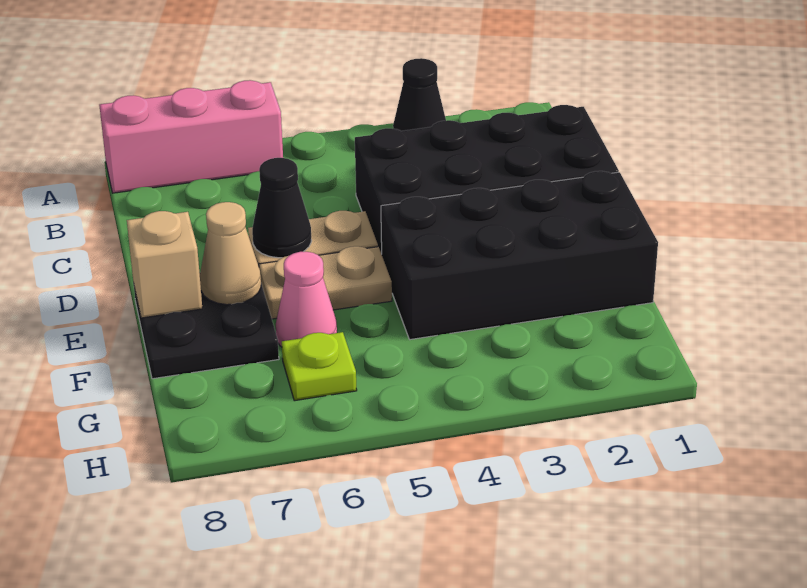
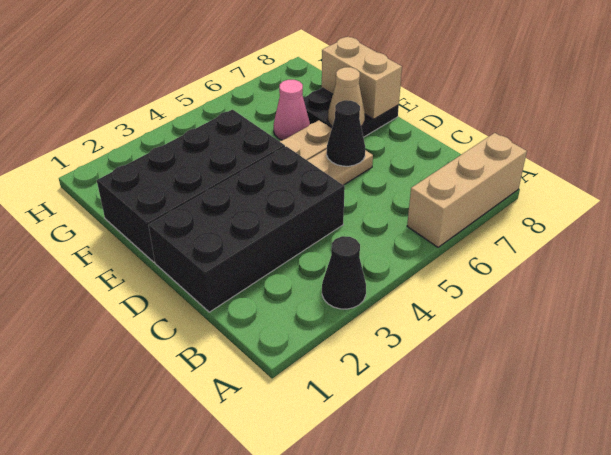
pink 1x3 brick [99,80,283,193] -> tan 1x3 brick [407,133,527,247]
tan 1x1 brick [127,211,202,318] -> tan 1x2 brick [322,37,402,119]
lime 1x1 plate [282,332,357,401] -> none

